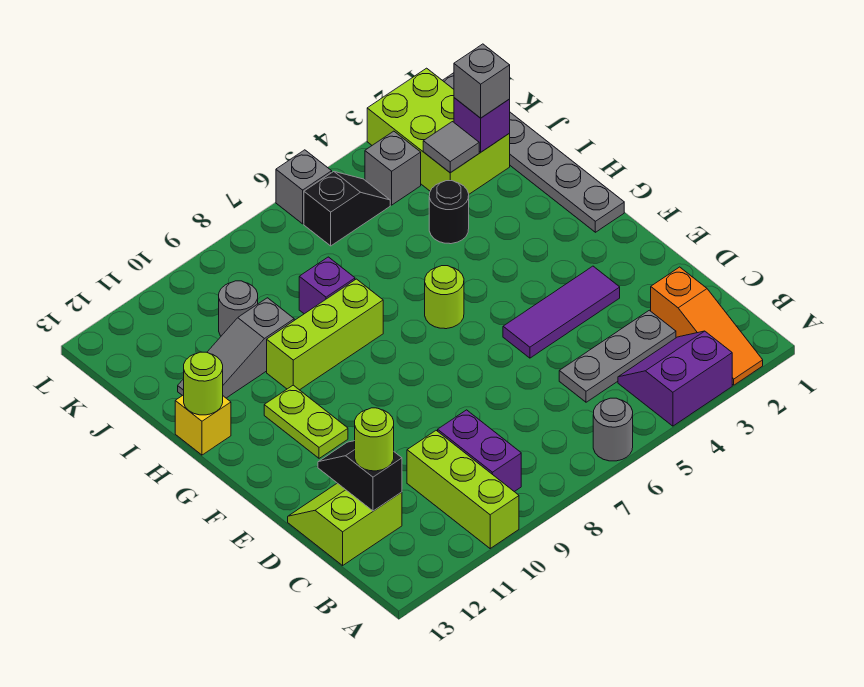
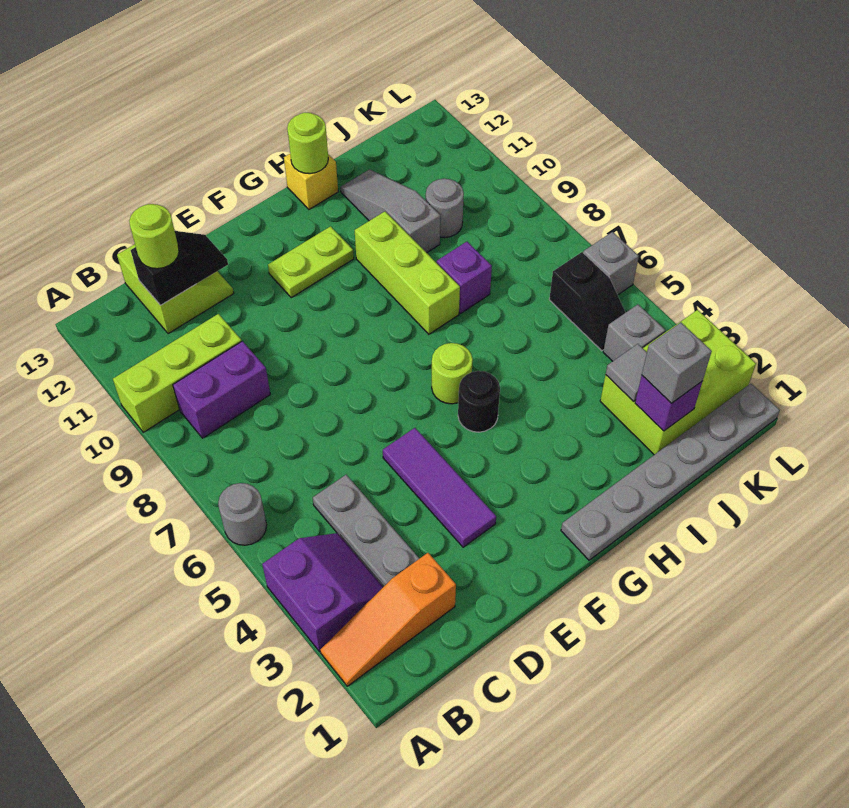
black 1x1 round brick [429,181,469,244] -> black 1x1 round brick moved to [458,371,500,432]

